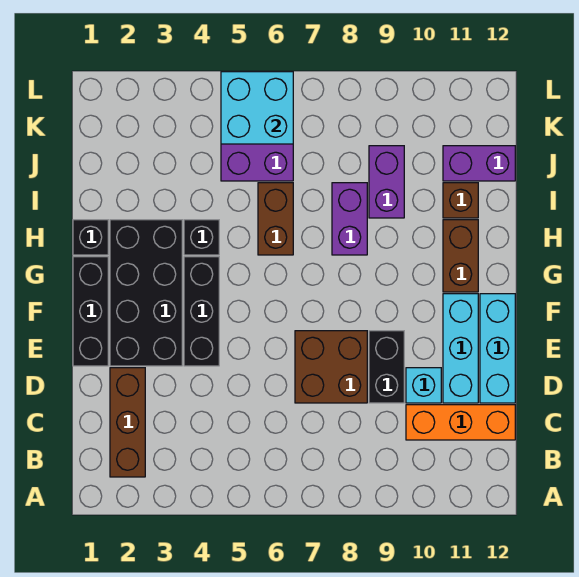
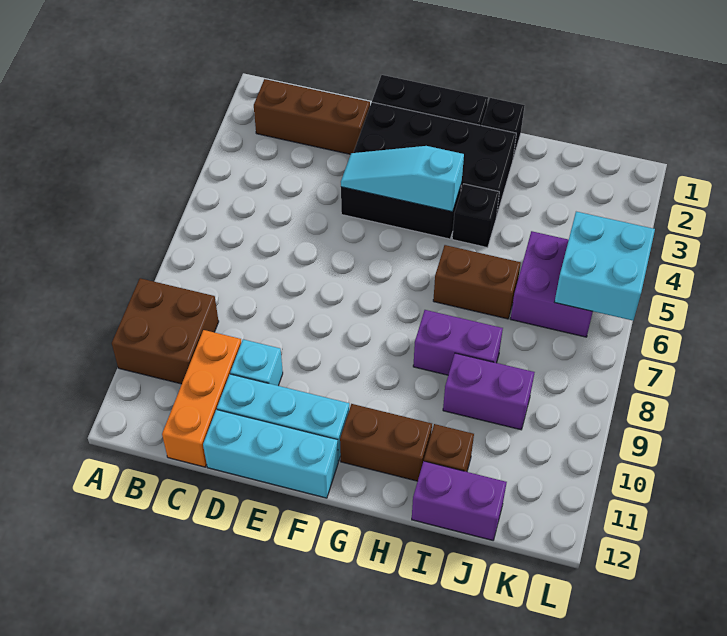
brown 2x2 brick [295,331,367,403] -> brown 2x2 brick moved to [112,278,219,384]
black 1x2 brick [369,331,404,403] -> none
none -> cyan 1x3 slope [341,146,464,212]
purple 1x2 brick [443,146,515,181] -> purple 1x2 brick turned to [412,461,507,540]

